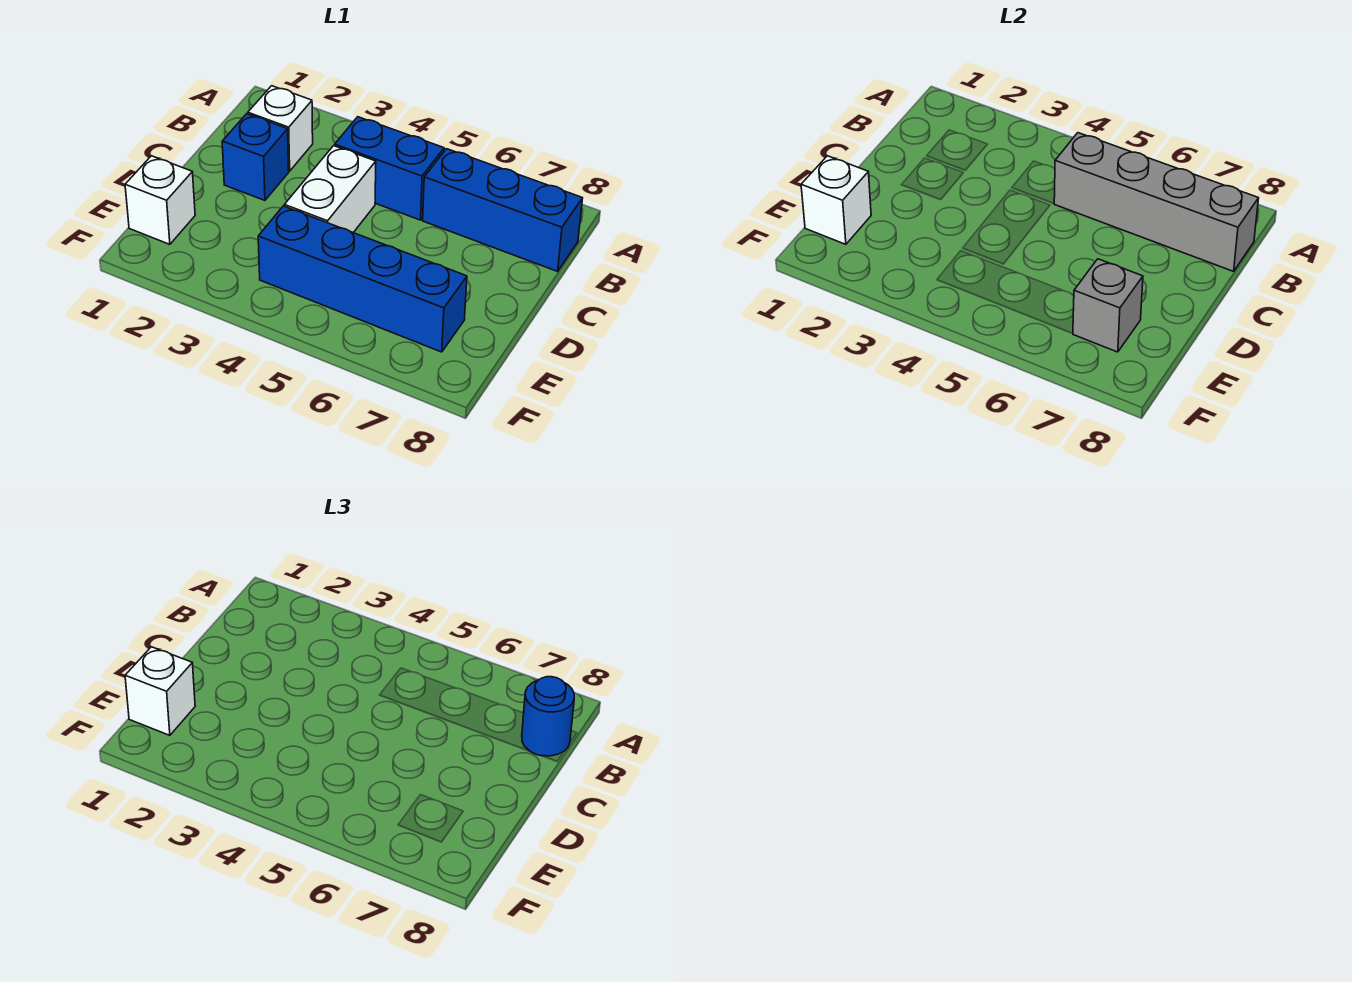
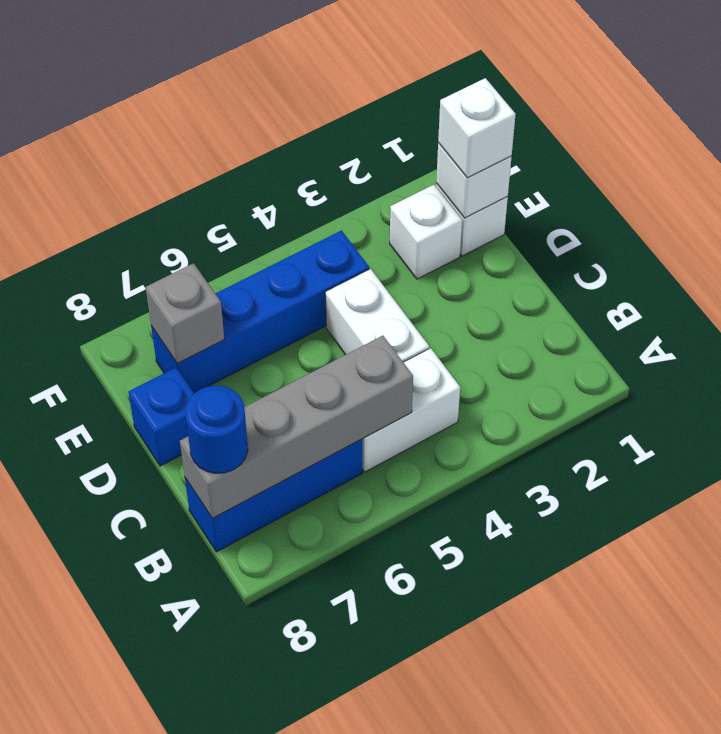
white 1x1 brick [248,86,313,171] -> white 1x1 brick moved to [390,185,462,279]
blue 1x2 brick [335,117,444,220] -> white 1x2 brick [362,348,460,472]
blue 1x1 brick [222,114,289,200] -> blue 1x1 brick moved to [128,368,194,466]

